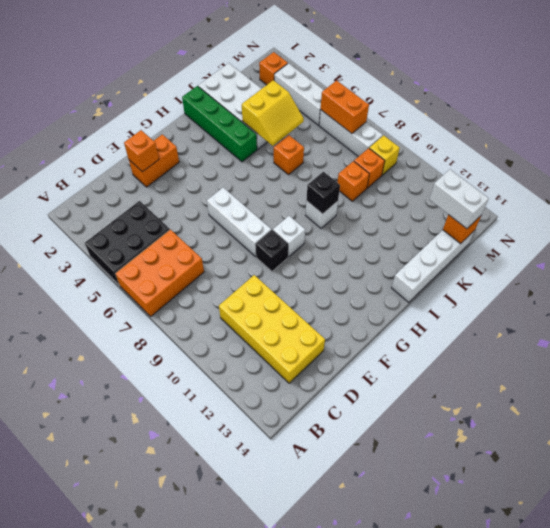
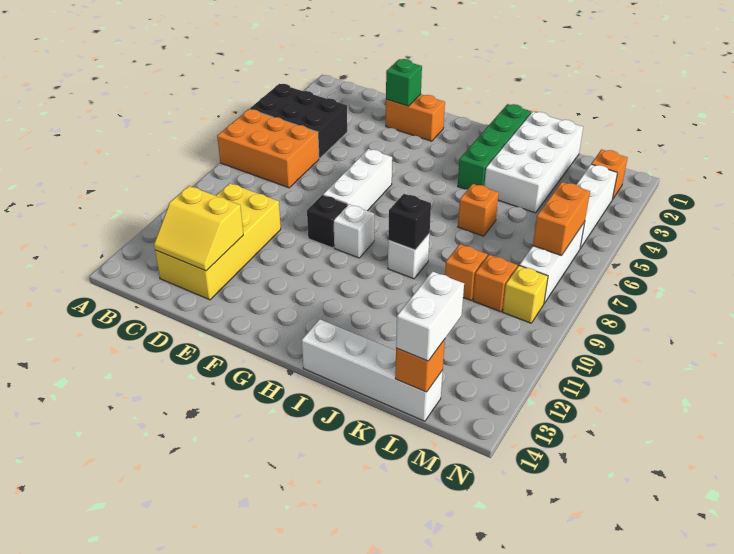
orange 1x1 brick [124,130,159,172] -> green 1x1 brick [386,59,422,106]
yellow 2x2 slope [242,80,304,146] -> yellow 2x2 slope moved to [154,186,243,271]

